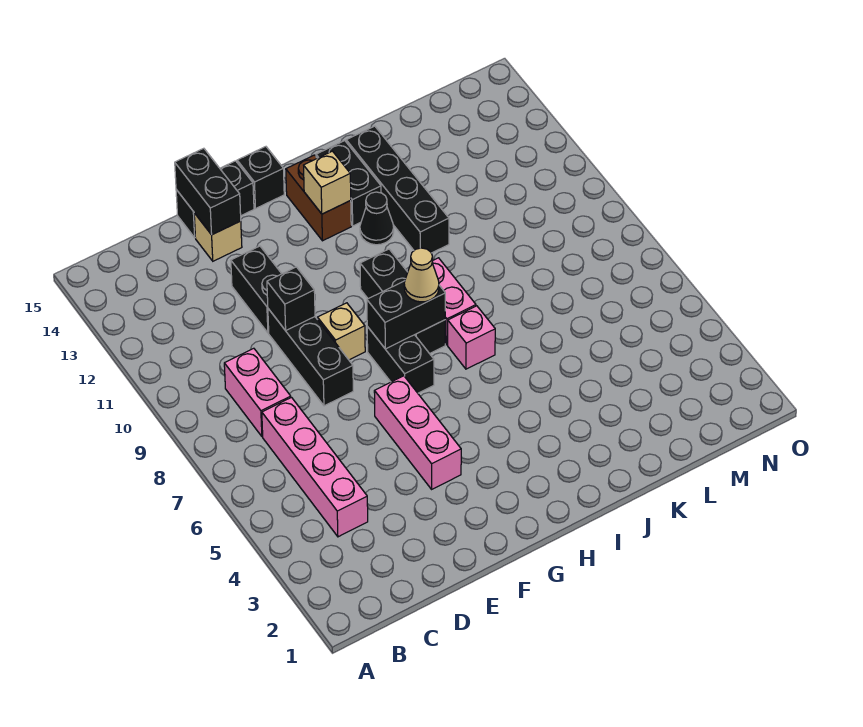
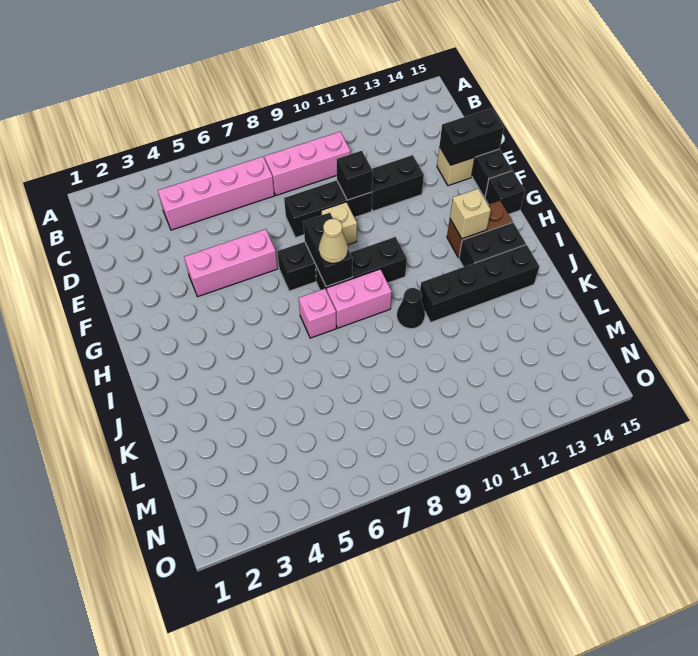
pink 1x2 brick [224,348,291,437] -> pink 1x3 brick [264,132,350,195]
black 1x1 cone [360,192,394,245] -> black 1x1 cone moved to [397,288,425,329]

